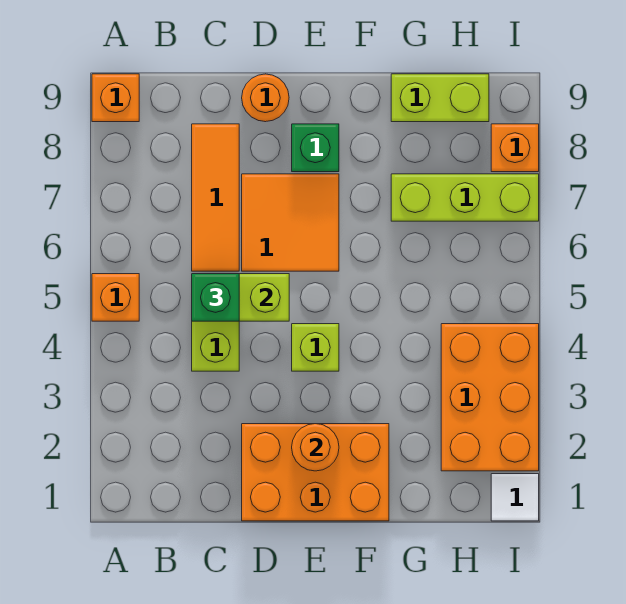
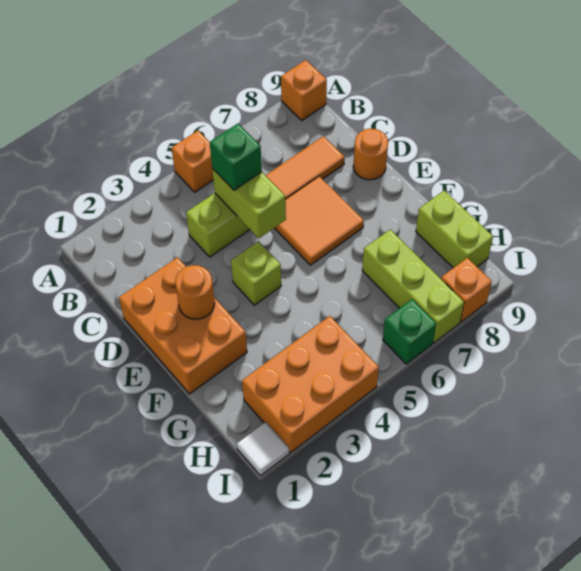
green 1x1 brick [292,124,339,172] -> green 1x1 brick moved to [383,299,436,364]

